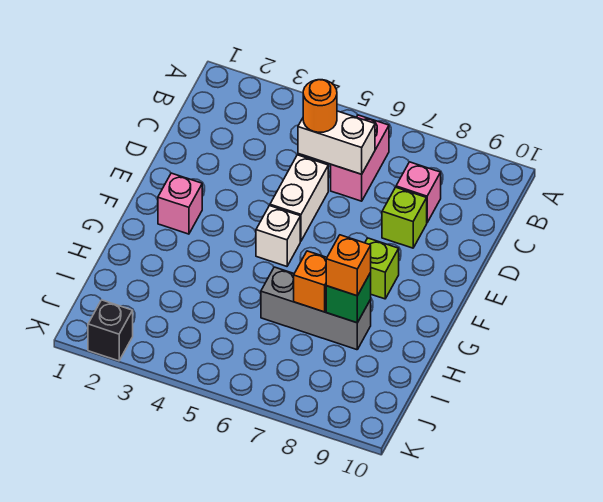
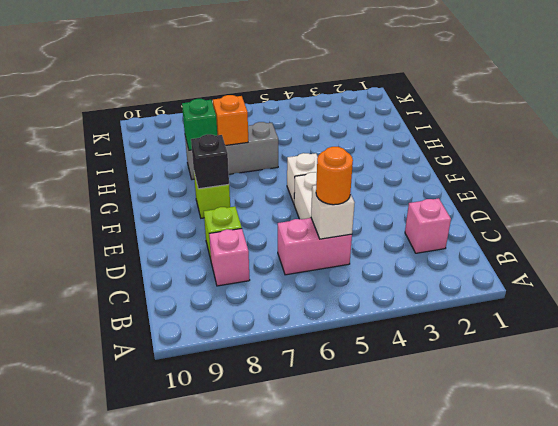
pink 1x2 brick [331,115,389,201] -> pink 1x2 brick turned to [278,218,352,275]
white 1x2 brick [298,111,375,174] -> white 1x1 brick [311,185,355,239]
pink 1x1 brick [158,173,202,234] -> pink 1x1 brick moved to [405,198,451,253]
orange 1x1 brick [326,235,371,296] -> none
black 1x1 brick [88,300,133,361] -> black 1x1 brick moved to [191,134,229,189]

